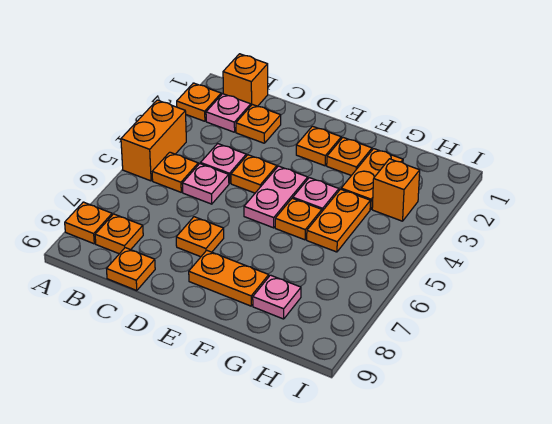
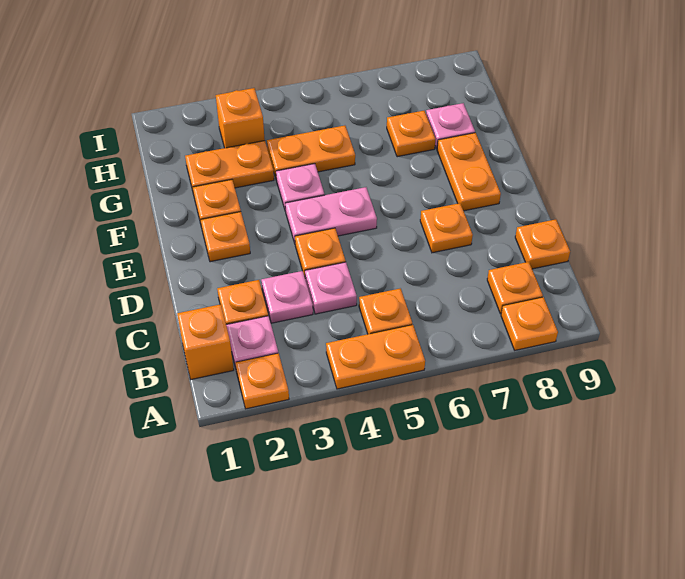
orange 1x2 brick [121,100,186,181] -> orange 1x2 plate [326,325,425,389]
pink 1x1 plate [182,164,229,204] -> pink 1x1 plate moved to [261,271,313,323]
orange 1x1 plate [275,198,322,240] -> orange 1x1 plate moved to [387,111,435,157]

